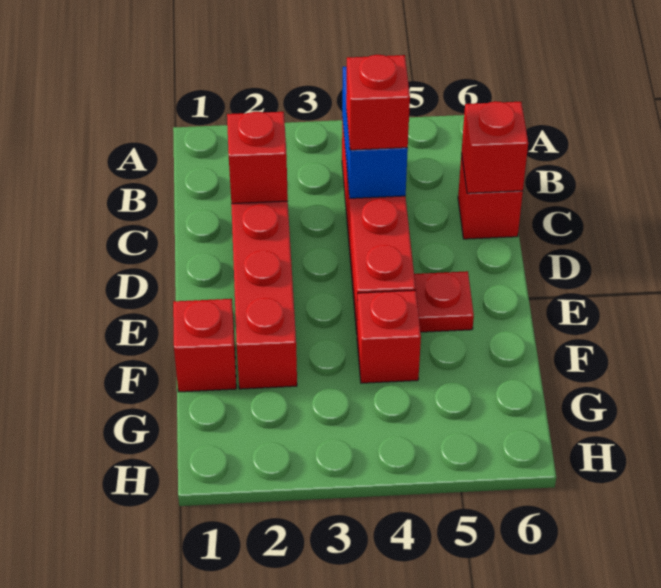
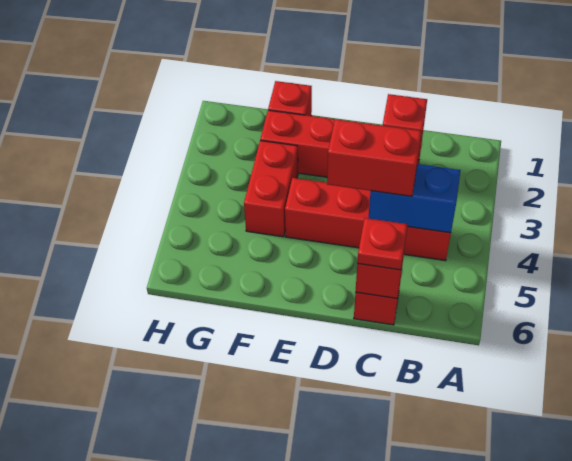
red 1x1 brick [346,55,410,150] -> red 1x2 brick [327,119,421,196]
red 1x1 plate [414,271,474,332] -> red 1x1 plate moved to [357,218,408,270]
red 1x1 brick [357,290,421,383] -> red 1x2 brick [244,141,298,237]

